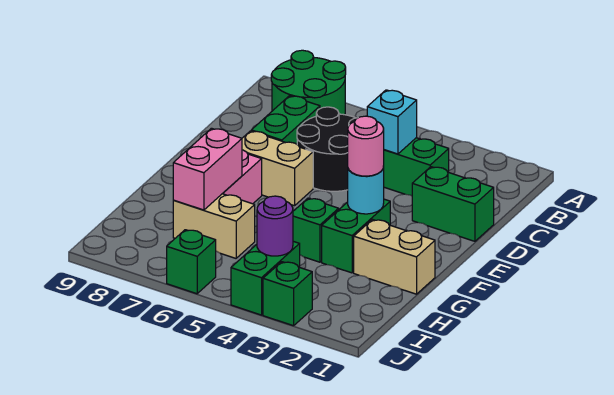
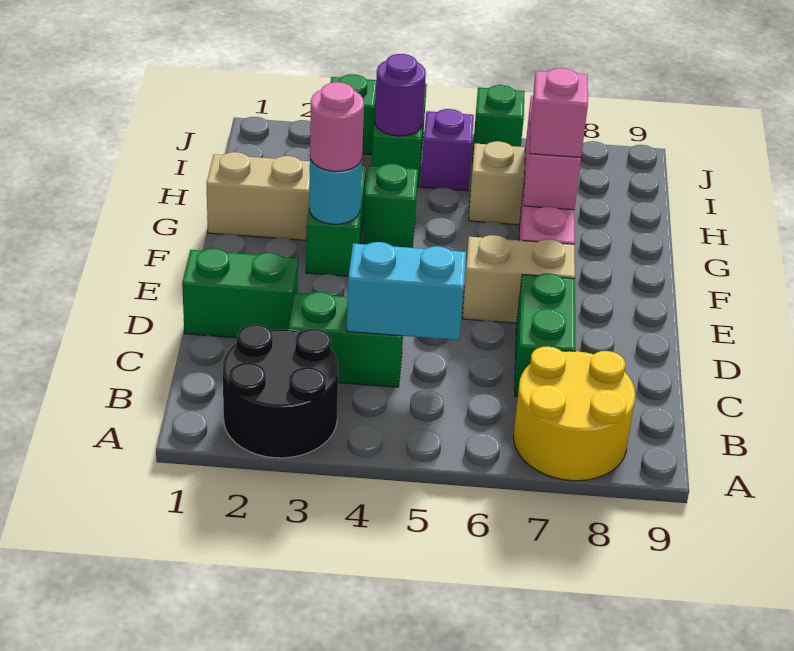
green 2x2 round brick [271,50,346,115] -> yellow 2x2 round brick [513,346,635,481]
cyan 1x1 brick [367,90,417,154] -> cyan 1x2 brick [347,242,466,340]
black 2x2 round brick [297,107,357,191] -> black 2x2 round brick moved to [223,324,338,458]
none -> pink 1x1 brick [529,68,588,157]
none -> purple 1x1 brick [421,109,474,191]

